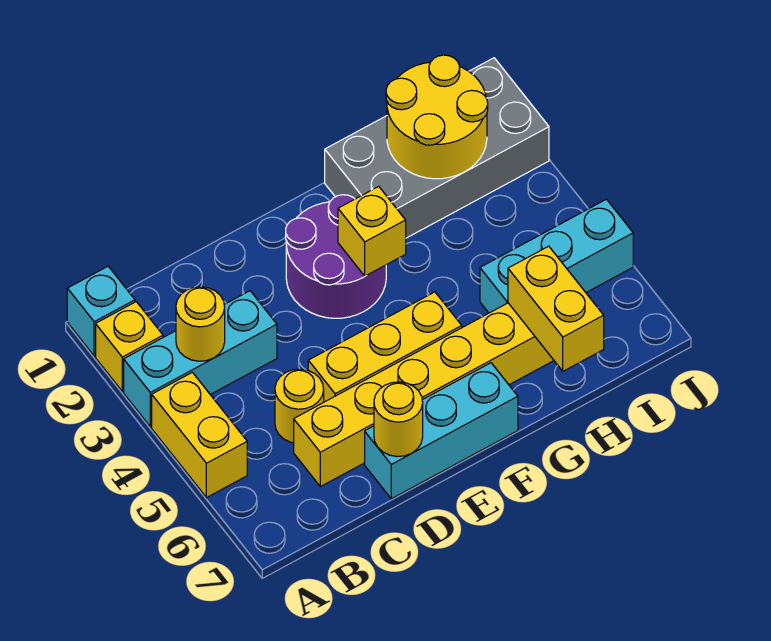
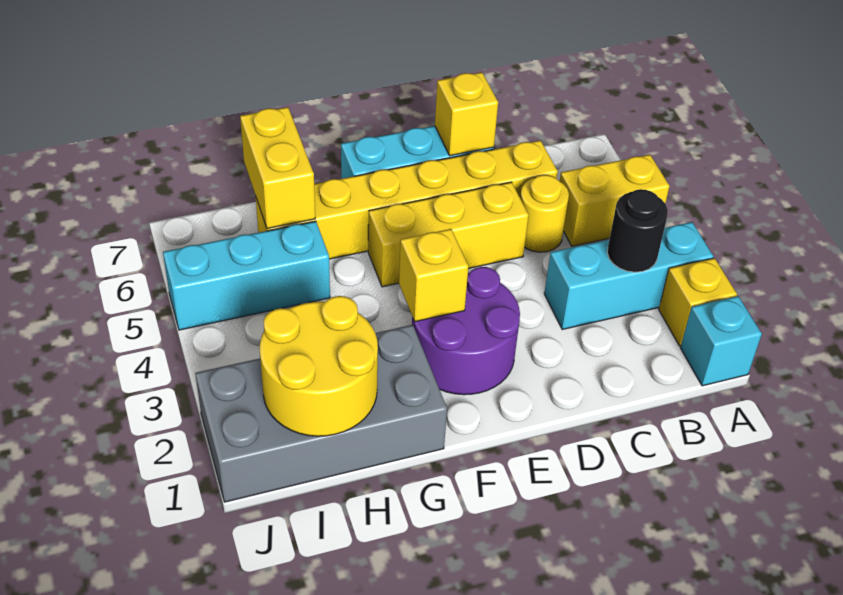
yellow 1x2 brick [152,372,247,498] -> yellow 1x2 brick turned to [560,155,669,246]
yellow 1x1 round brick [176,287,225,361] -> black 1x1 round brick [607,189,668,272]
yellow 1x1 round brick [374,382,423,456] -> yellow 1x1 brick [435,72,498,156]

